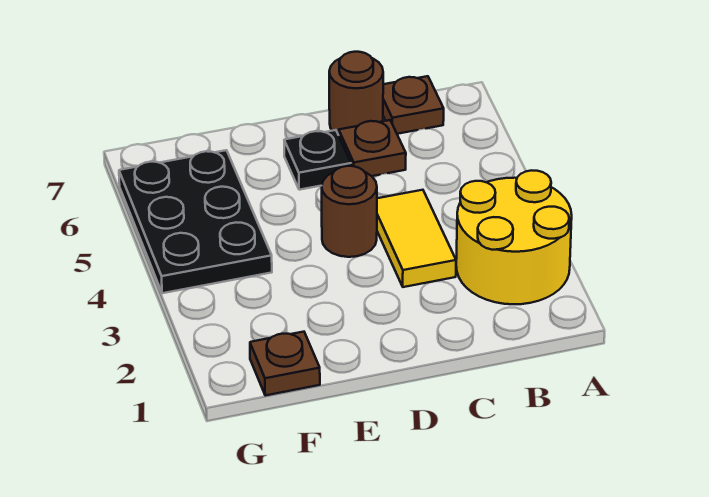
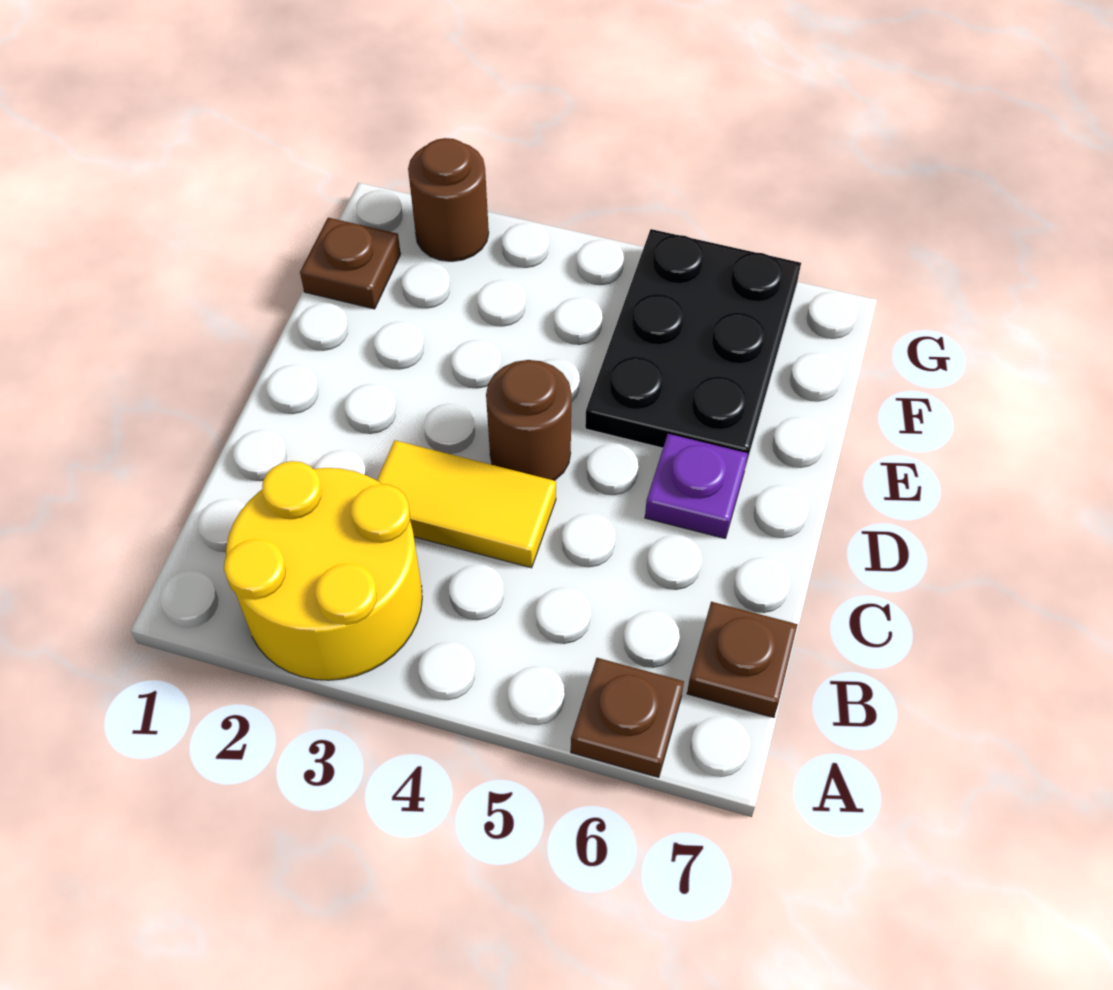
brown 1x1 plate [339,120,406,176] -> brown 1x1 plate moved to [571,658,684,777]
brown 1x1 round brick [329,52,383,135] -> brown 1x1 round brick moved to [408,138,489,261]
black 1x1 plate [284,130,351,190] -> purple 1x1 plate [645,434,748,538]
black 2x3 plate [119,150,272,293] -> black 2x3 plate turned to [585,229,801,467]

